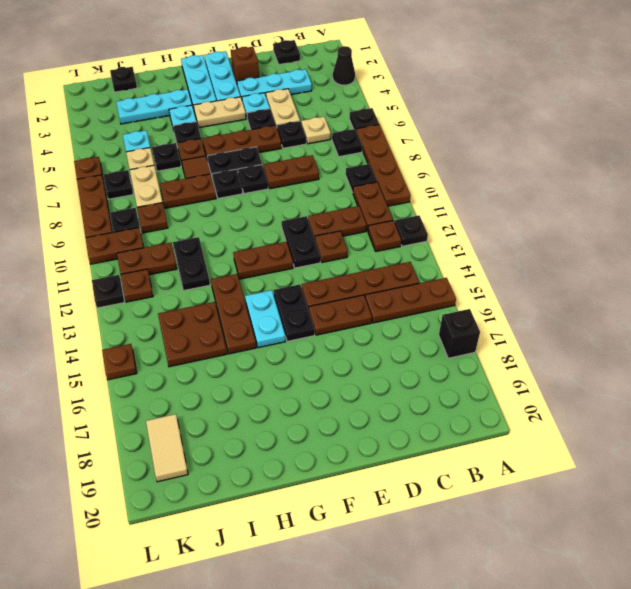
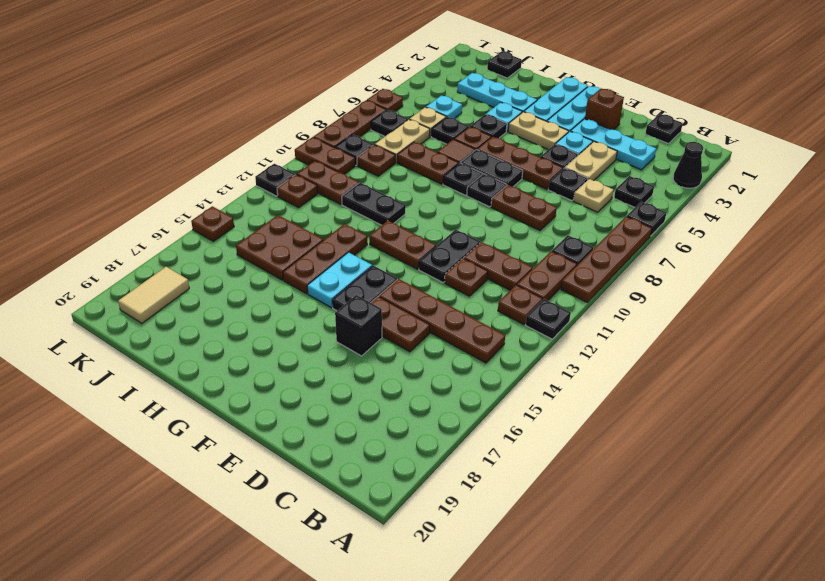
brown 1x3 plate [365,278,456,323] -> none
black 1x1 brick [439,309,480,358] -> black 1x1 brick moved to [335,295,382,356]
black 1x1 plate [332,129,362,157] -> black 1x1 plate moved to [614,176,654,207]
black 1x2 plate [173,237,210,291] -> black 1x2 plate turned to [342,183,406,225]

